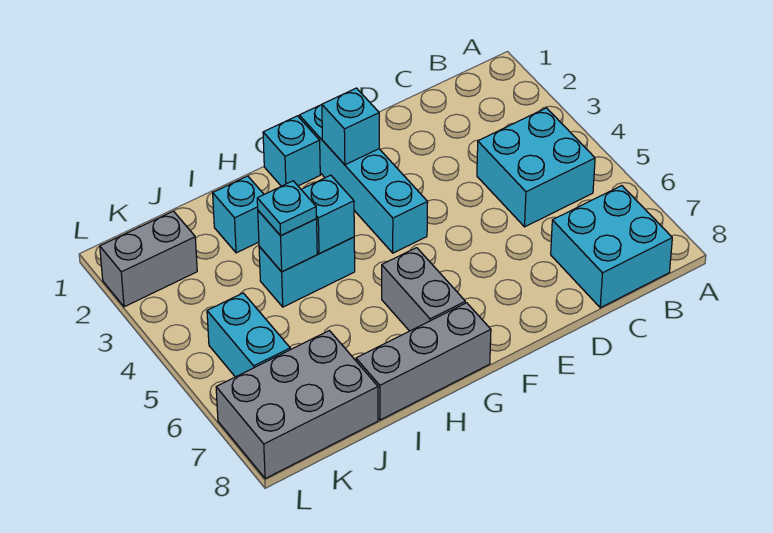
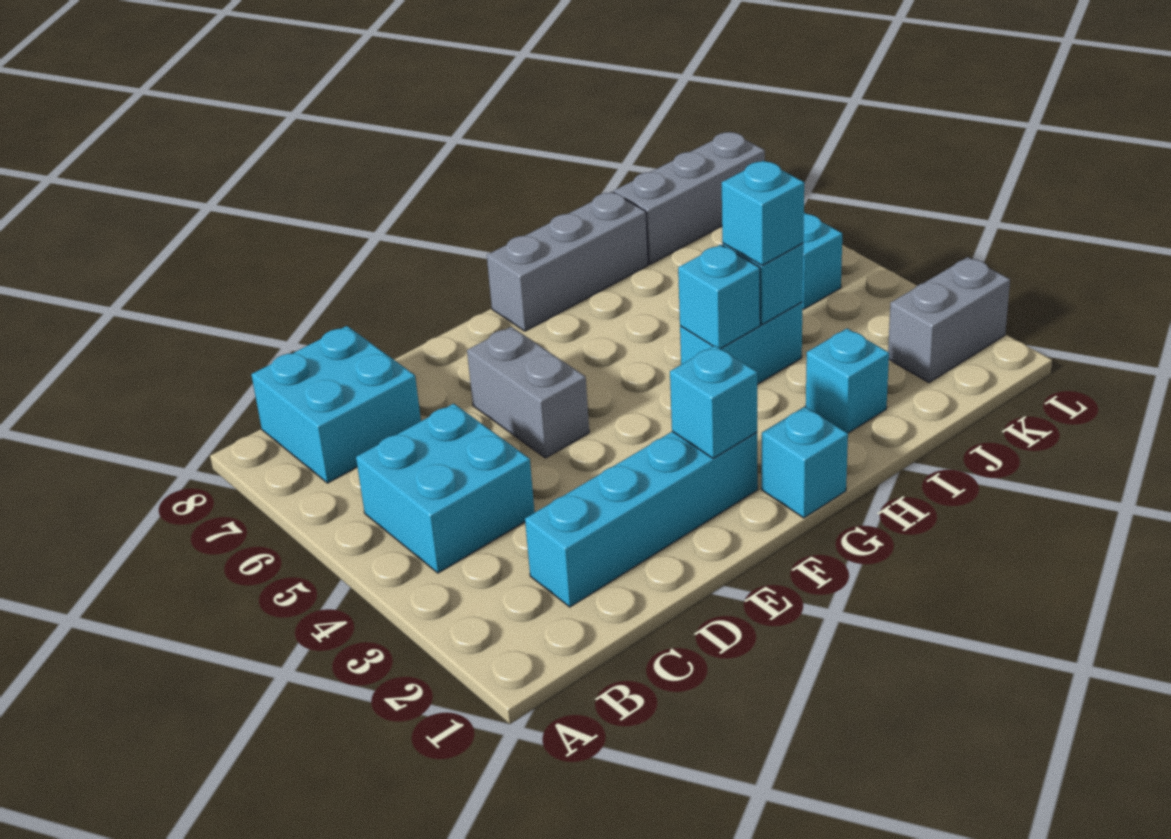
cyan 1x4 brick [299,105,428,253] -> cyan 1x4 brick turned to [525,431,758,607]
grey 1x2 brick [382,248,465,331] -> grey 1x2 brick moved to [467,327,589,458]
cyan 1x1 plate [257,181,317,236] -> cyan 1x1 brick [722,161,804,265]
grey 2x3 brick [216,331,378,479] -> grey 1x3 brick [614,132,765,264]

